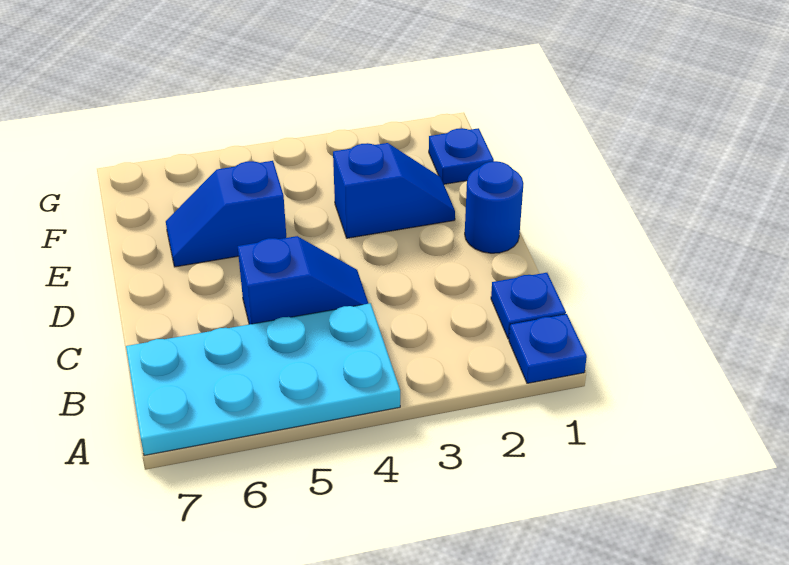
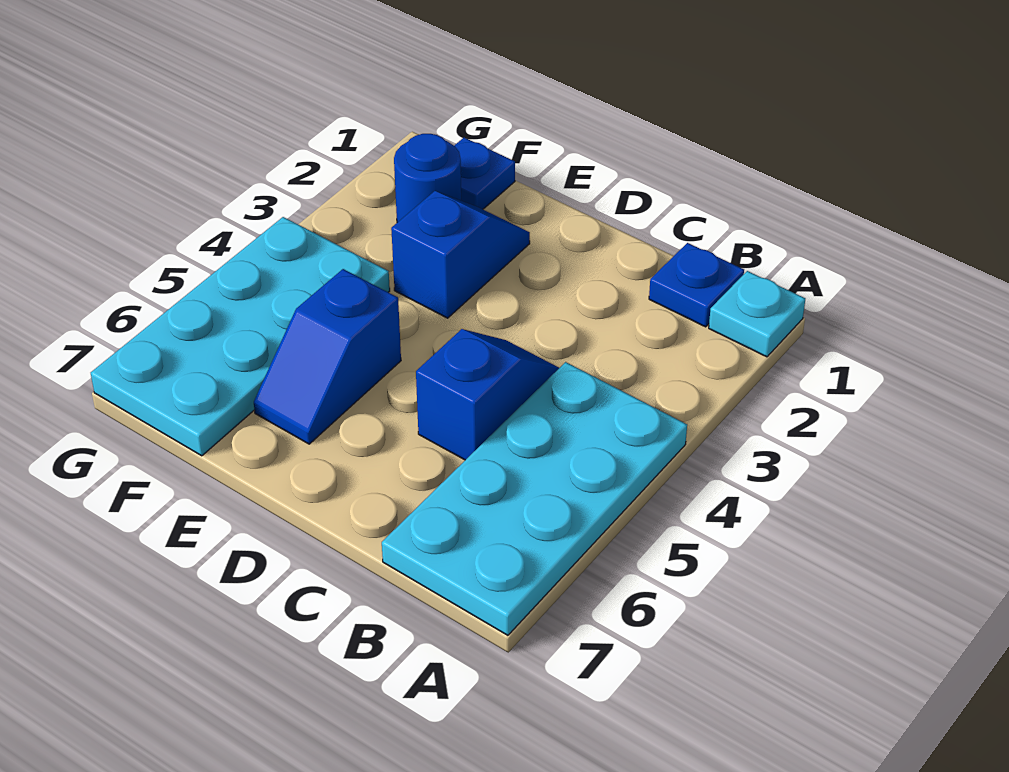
blue 1x1 plate [509,314,587,383] -> cyan 1x1 plate [709,271,805,357]
blue 1x1 round brick [465,161,524,253] -> blue 1x1 round brick moved to [394,134,461,222]
none -> cyan 2x4 plate [91,217,390,456]

